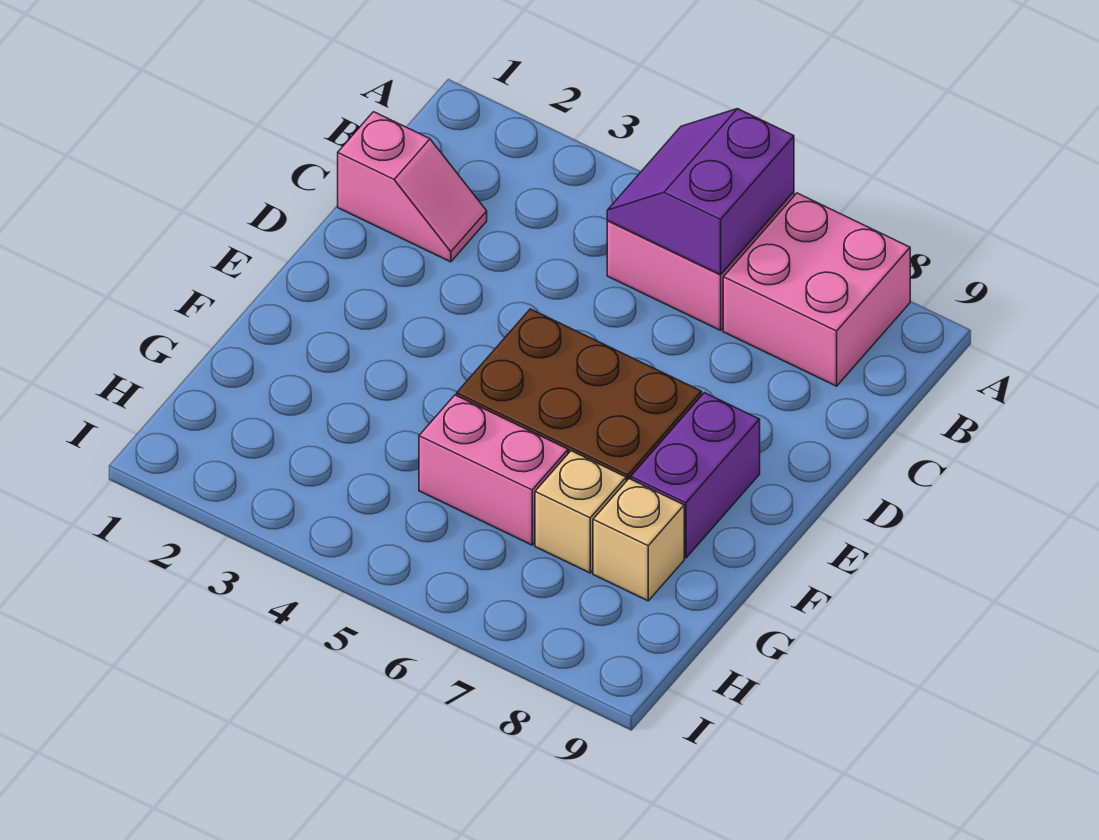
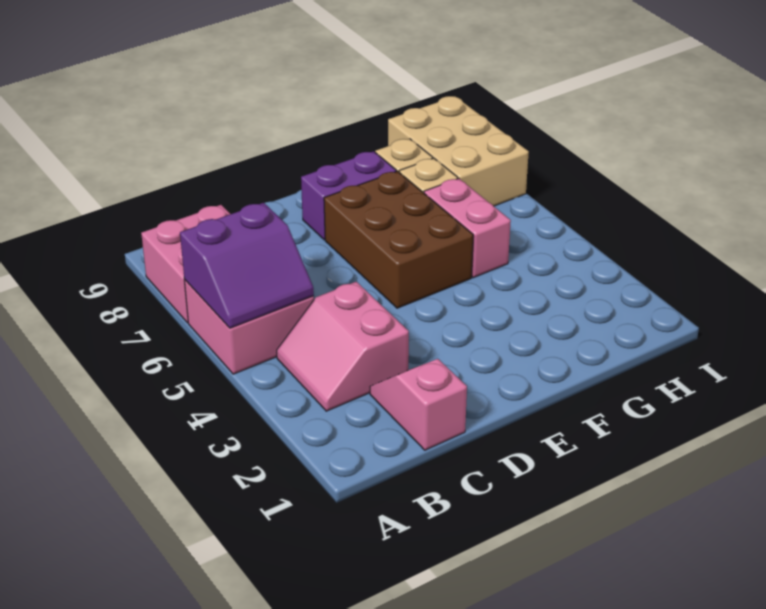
none -> pink 2x2 slope [277,282,409,411]
none -> tan 2x3 brick [388,96,529,206]

